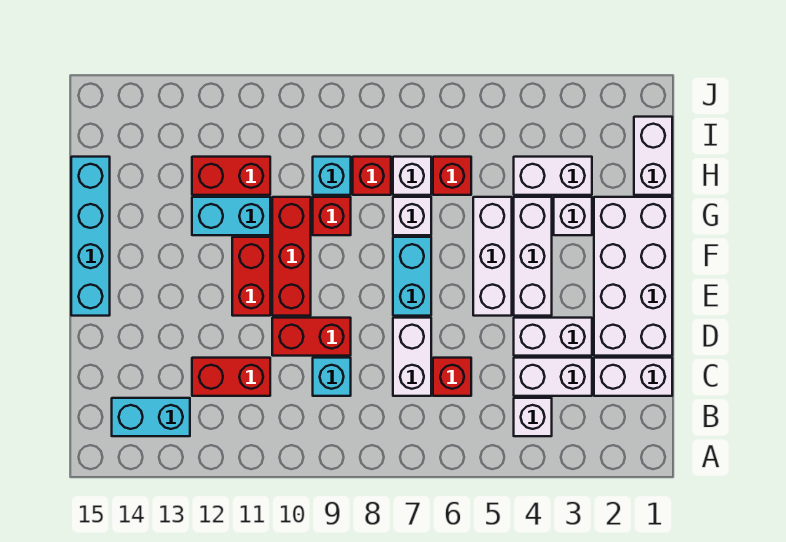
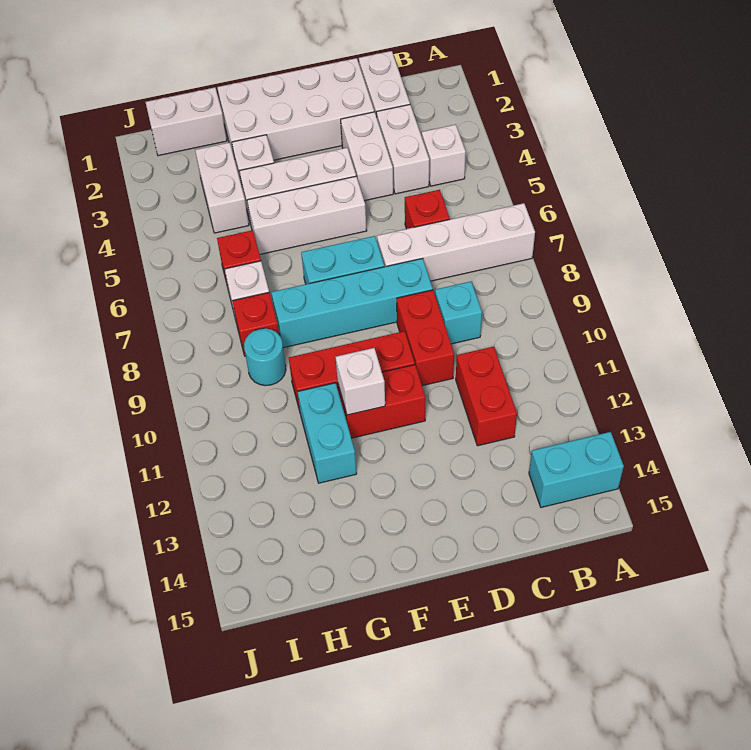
cyan 1x2 brick [112,398,190,436] -> cyan 1x2 brick turned to [529,432,624,507]
white 1x2 brick [393,318,431,396] -> white 1x4 brick [377,203,535,281]
cyan 1x4 brick [71,157,110,316] -> cyan 1x4 brick moved to [271,258,433,348]
white 1x1 brick [393,197,431,235] -> white 1x1 brick moved to [336,348,385,415]
red 1x1 brick [313,197,351,235] -> none
cyan 1x1 brick [313,157,351,195] -> cyan 1x1 round brick [244,328,286,386]
red 1x2 brick [192,157,270,195] -> none

